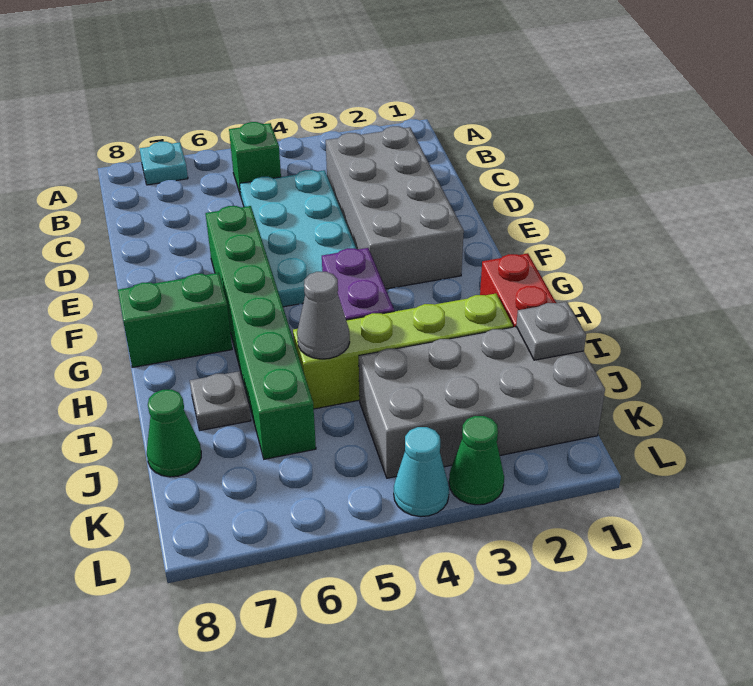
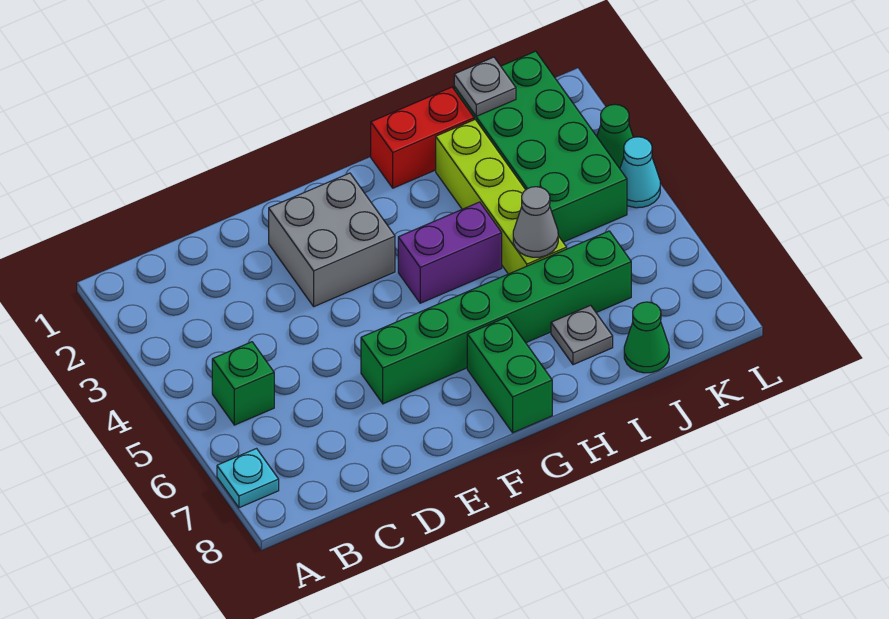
grey 2x4 brick [326,126,464,289] -> grey 2x2 brick [269,173,395,306]
cyan 2x4 plate [240,170,356,307] -> none
grey 2x4 brick [359,327,605,478] -> green 2x4 brick [454,51,627,242]

